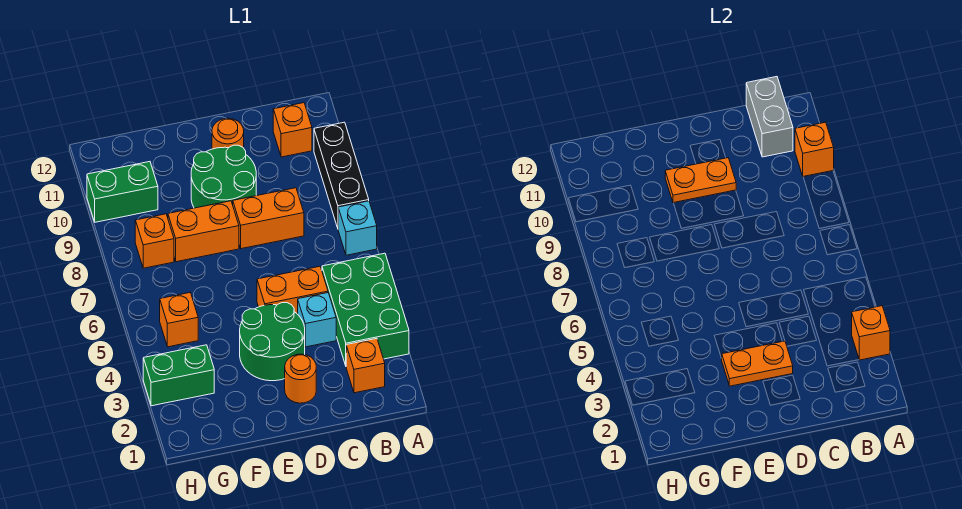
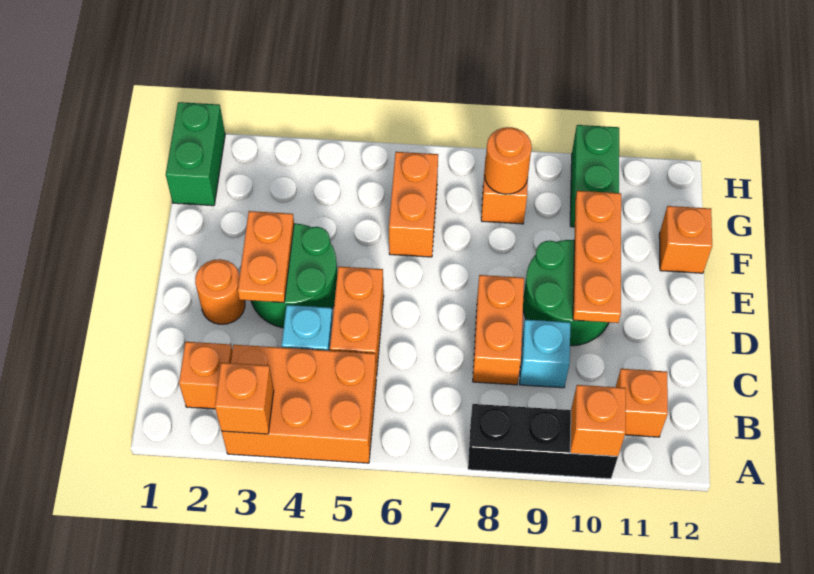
green 2x3 brick [322,253,409,365] -> orange 2x3 brick [221,345,376,463]
cyan 1x1 brick [338,201,377,255] -> cyan 1x1 brick moved to [520,320,570,388]
grey 1x2 brick [746,77,793,157] -> none
orange 1x2 plate [665,158,736,203] -> orange 1x3 plate [573,191,621,323]
orange 1x1 round brick [212,118,244,149] -> orange 1x1 round brick moved to [485,127,532,194]
orange 1x2 brick [168,201,239,262] -> orange 1x2 brick moved to [389,152,438,257]
green 1x2 brick [143,345,214,406] -> green 1x2 brick moved to [166,102,225,206]
orange 1x1 brick [160,293,198,347] -> orange 1x1 brick moved to [659,206,712,273]

